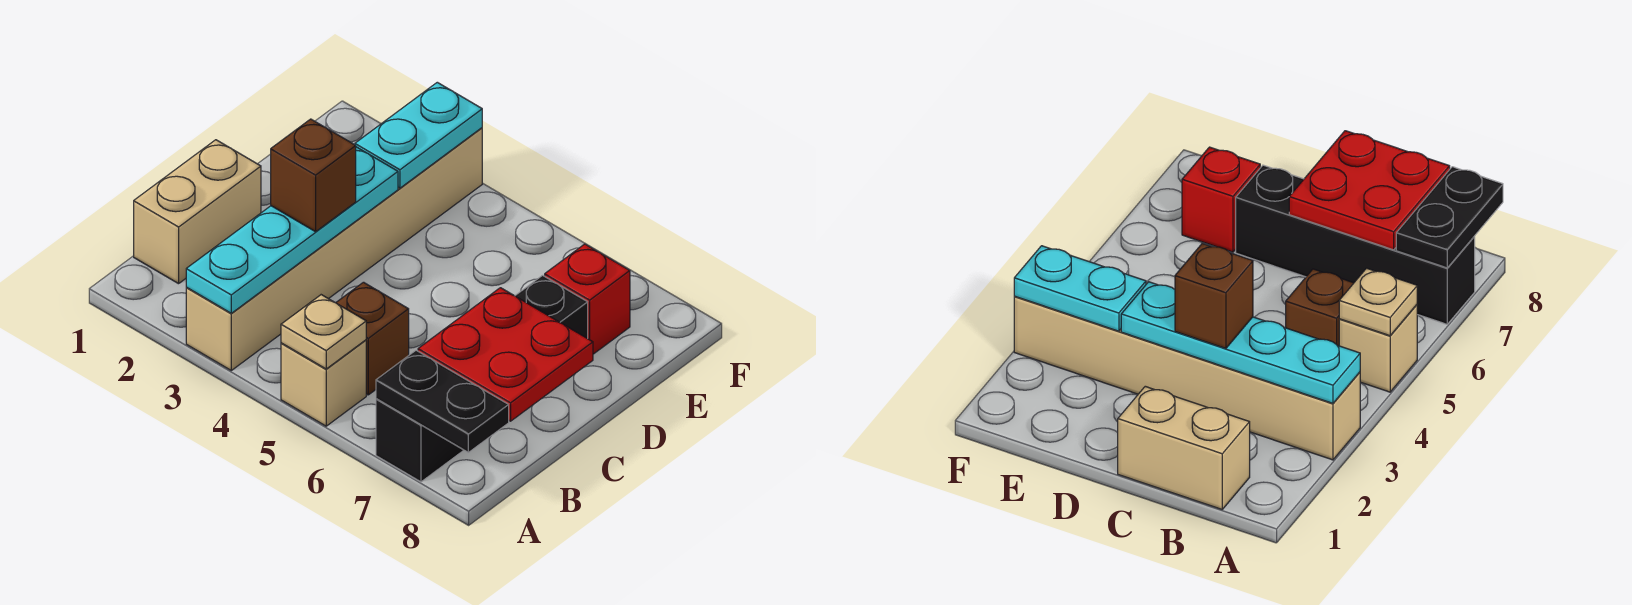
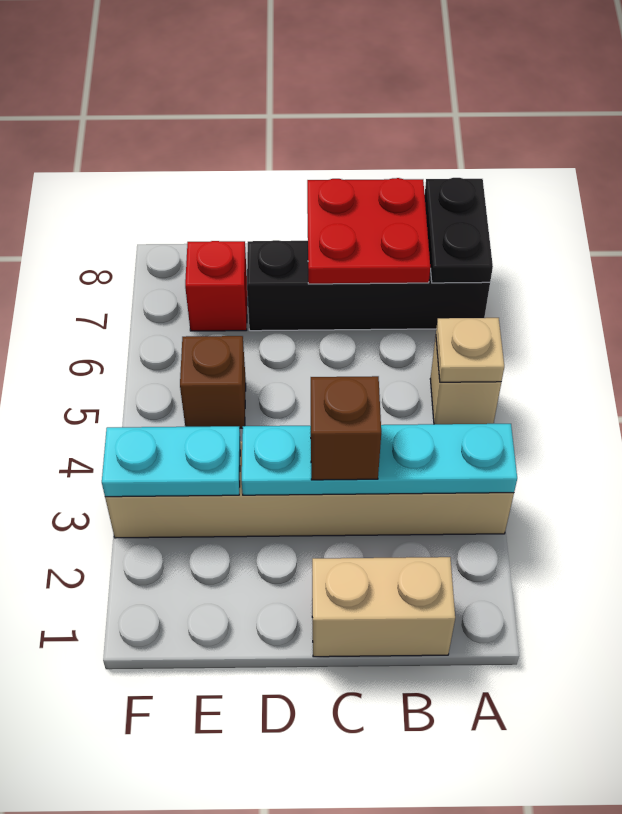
brown 1x1 brick [336,282,409,395] -> brown 1x1 brick moved to [180,336,246,428]

